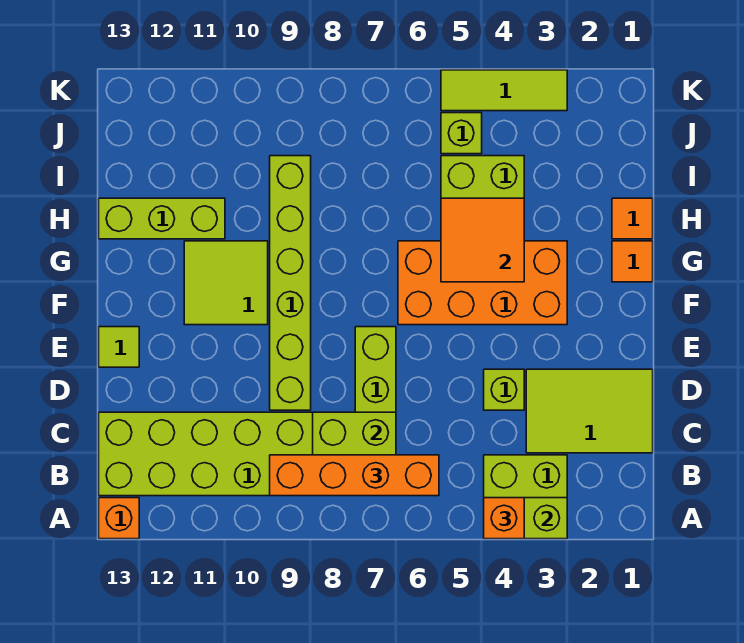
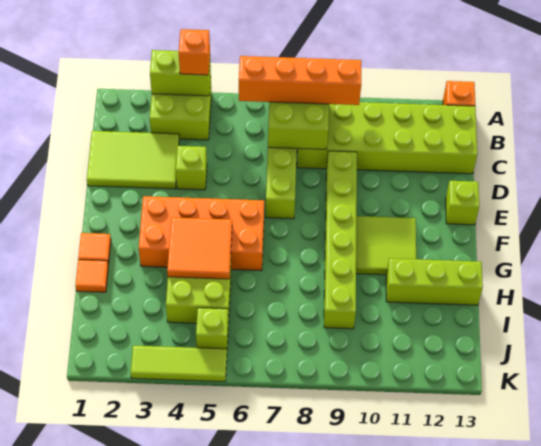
lime 1x1 tile [99,327,139,367] -> lime 1x1 brick [446,181,479,225]

